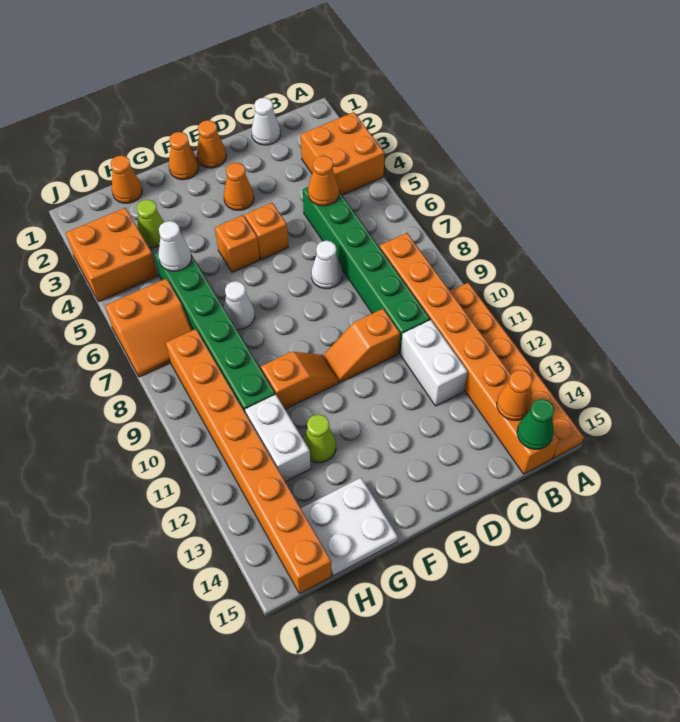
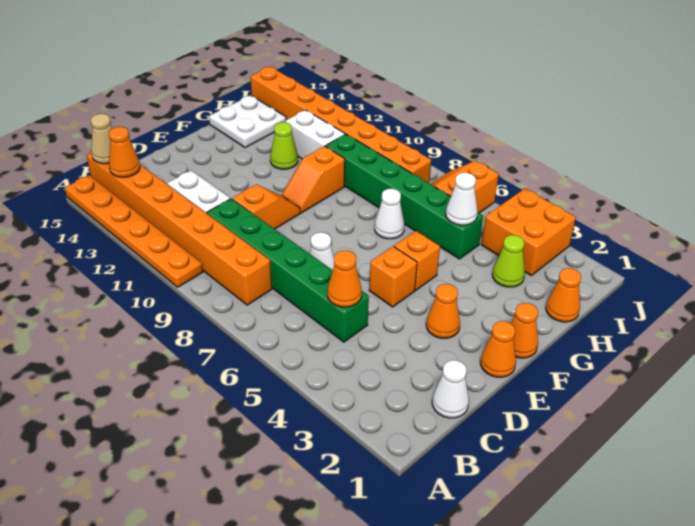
orange 2x2 brick [301,112,385,195] -> none
green 1x1 cone [517,399,554,449] -> tan 1x1 cone [91,114,112,164]

